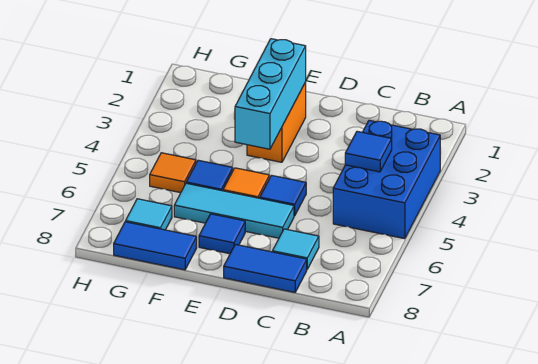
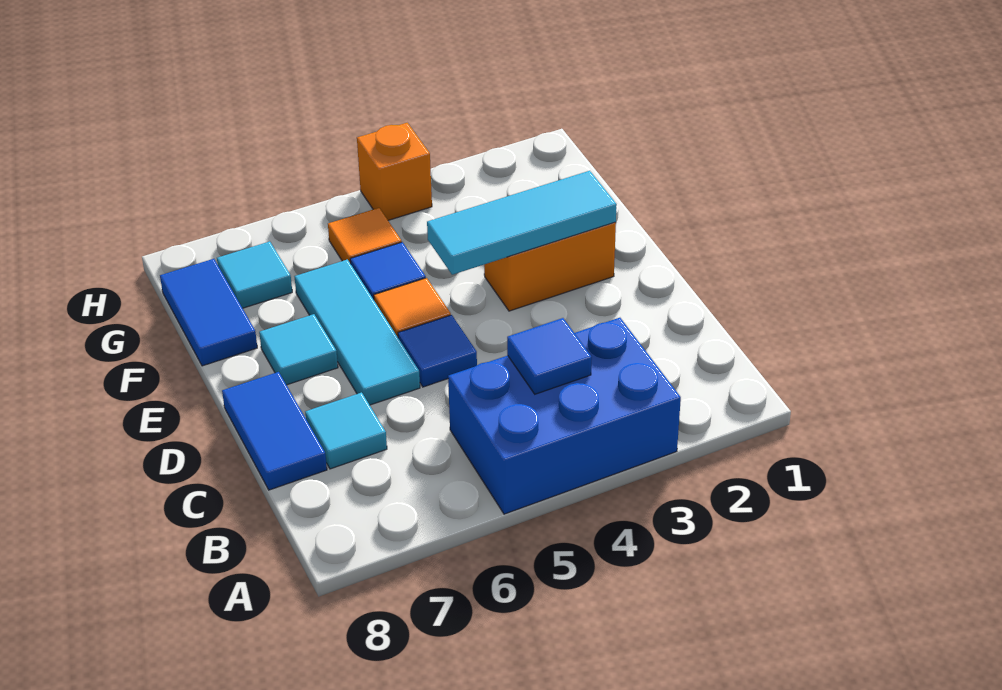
cyan 1x3 brick [235,39,306,149] -> cyan 1x3 tile [427,171,617,275]
blue 1x1 tile [199,214,245,254] -> cyan 1x1 tile [259,314,338,385]
none -> orange 1x1 brick [357,123,432,220]

